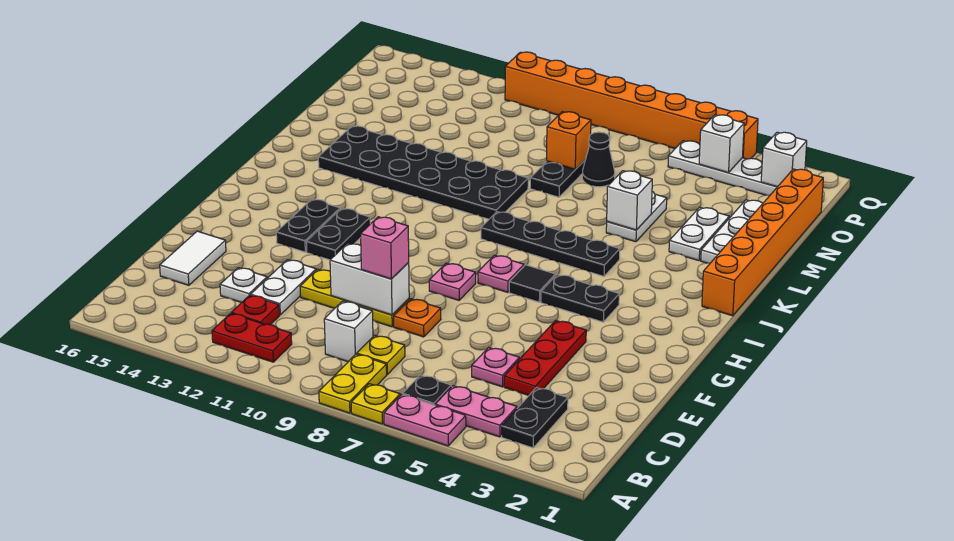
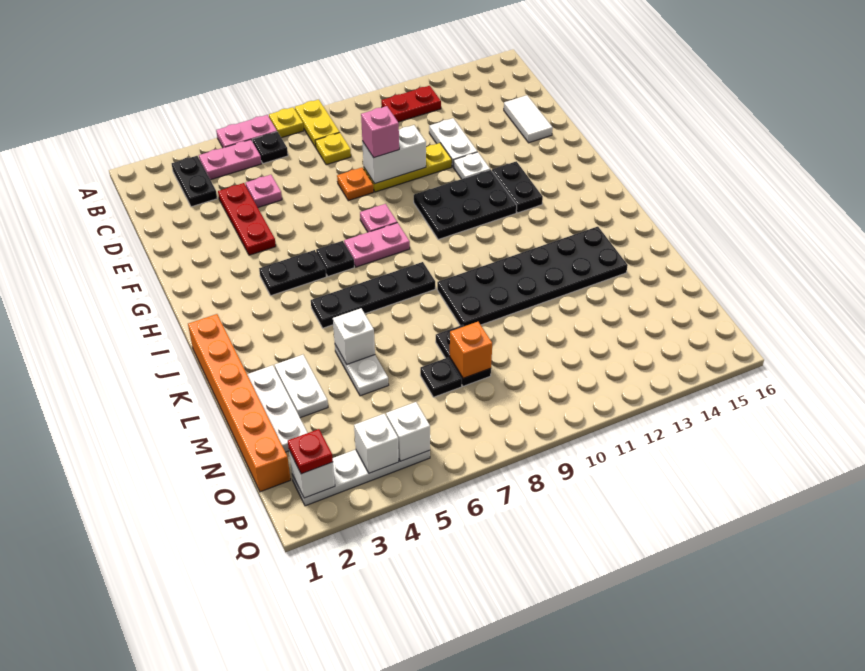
white 1x1 brick [324,301,373,362] -> white 1x1 brick moved to [386,402,430,461]
red 1x1 plate [231,295,279,325] -> red 1x1 plate moved to [288,429,333,474]
white 1x1 plate [220,268,267,303] -> white 1x1 plate moved to [454,152,490,179]
black 1x2 plate [306,208,370,260] -> black 2x3 plate [414,170,517,240]
black 1x1 tile [509,265,556,302] -> black 1x1 plate [316,241,354,276]
pink 1x1 plate [478,255,524,292] -> pink 1x2 plate [344,223,410,267]
black 1x1 cone [582,132,615,187] -> black 1x1 plate [420,358,462,397]
orange 1x8 brick [505,52,758,159] -> none

